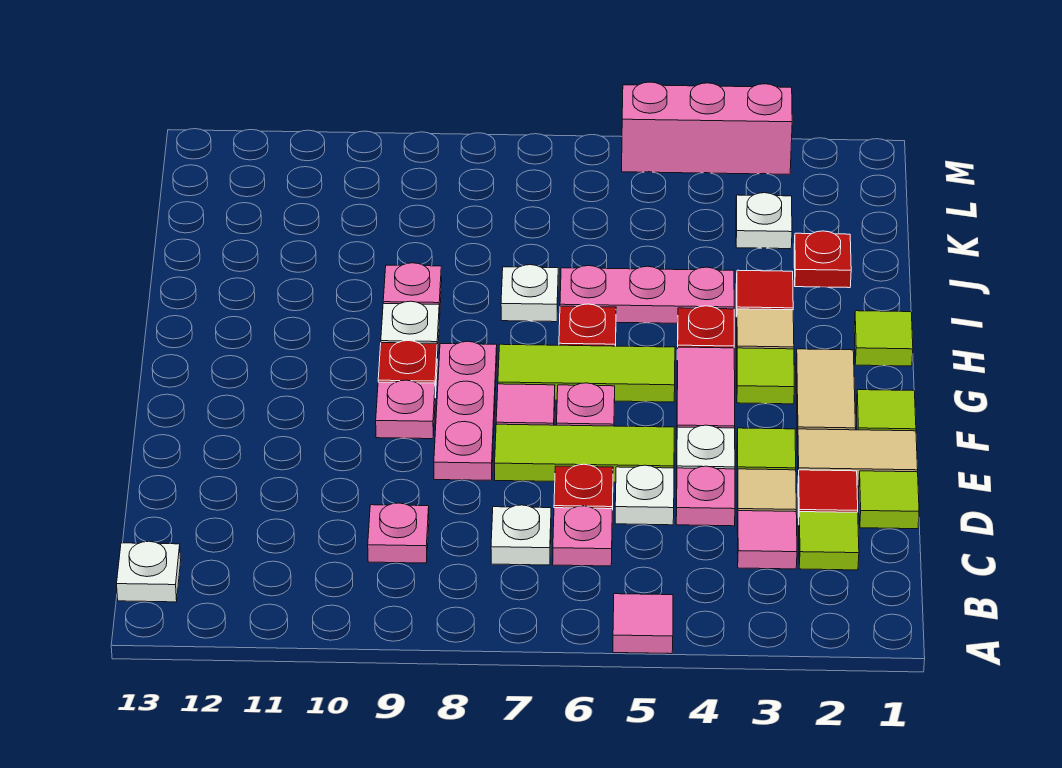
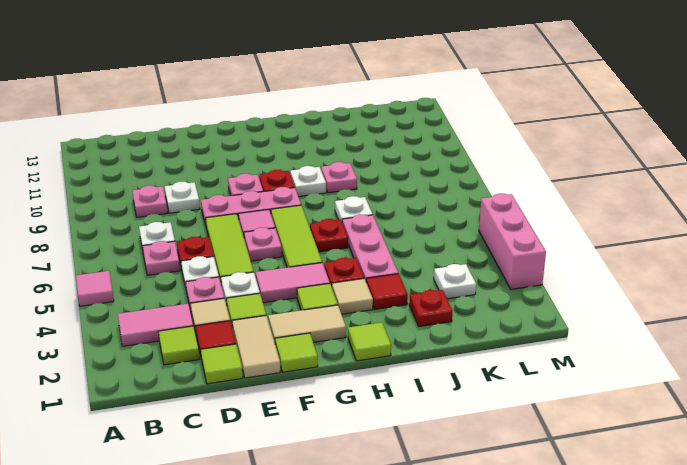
white 1x1 plate [117,541,181,602] -> white 1x1 plate moved to [164,182,200,213]
pink 1x1 tile [737,511,797,569] -> pink 1x2 tile [118,304,193,346]

